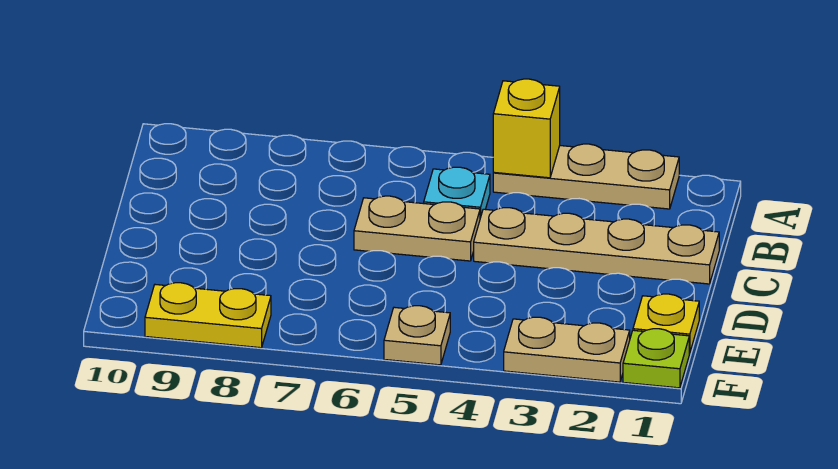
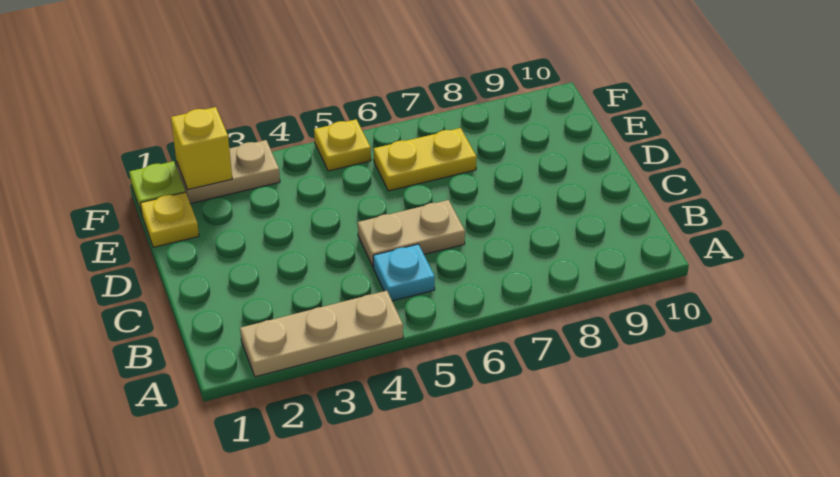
yellow 1x1 brick [493,79,560,178] -> yellow 1x1 brick moved to [171,107,232,190]
tan 1x4 plate [474,208,719,284] -> none
tan 1x1 plate [384,306,450,365] -> yellow 1x1 plate [314,119,371,171]
yellow 1x2 plate [145,283,271,348] -> yellow 1x2 plate moved to [374,128,477,191]

